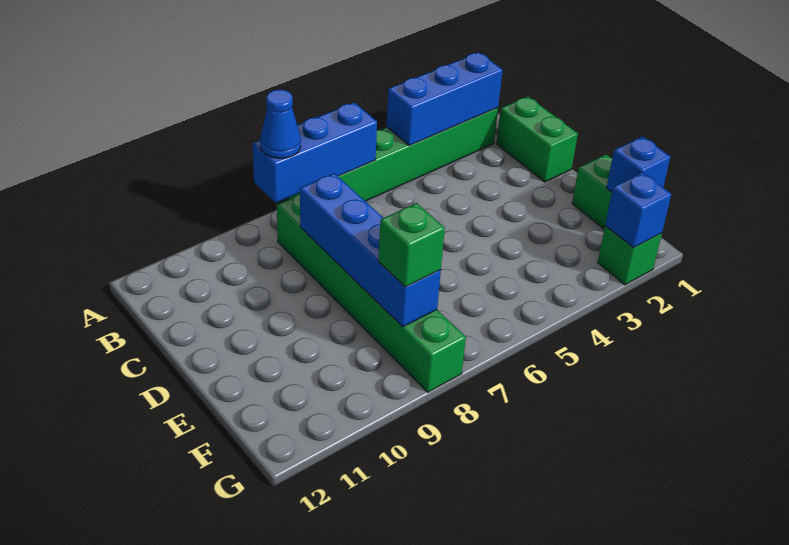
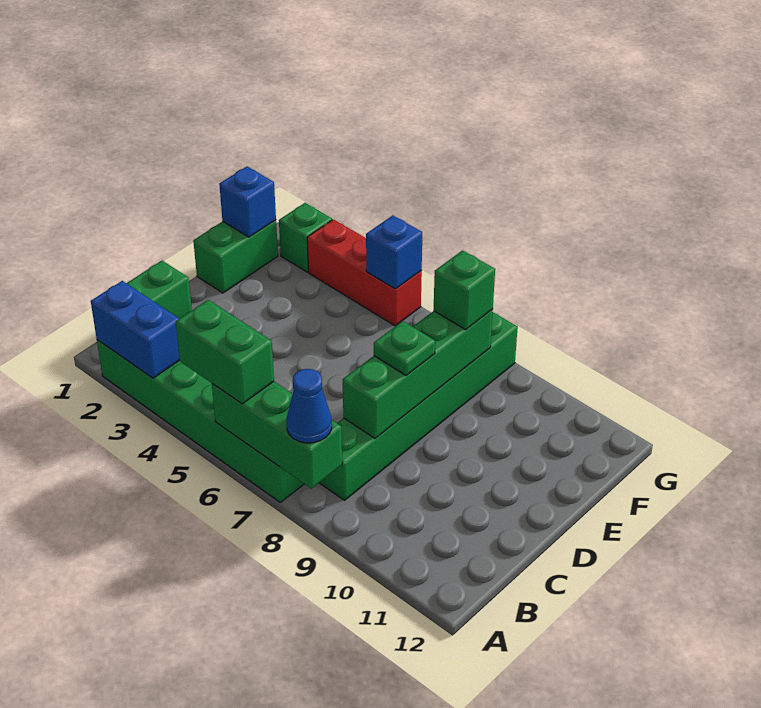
blue 1x3 brick [387,52,503,146] -> blue 1x2 brick [91,281,180,378]
none -> green 1x2 brick [176,300,274,404]
blue 1x3 brick [252,102,377,203] -> green 1x3 brick [212,381,342,489]
blue 1x4 brick [300,173,441,327] -> green 1x4 brick [343,309,493,438]
none -> green 1x1 plate [374,321,435,375]
blue 1x1 brick [605,172,671,248] -> blue 1x1 brick moved to [366,215,422,289]
none -> red 1x3 brick [307,219,422,326]

